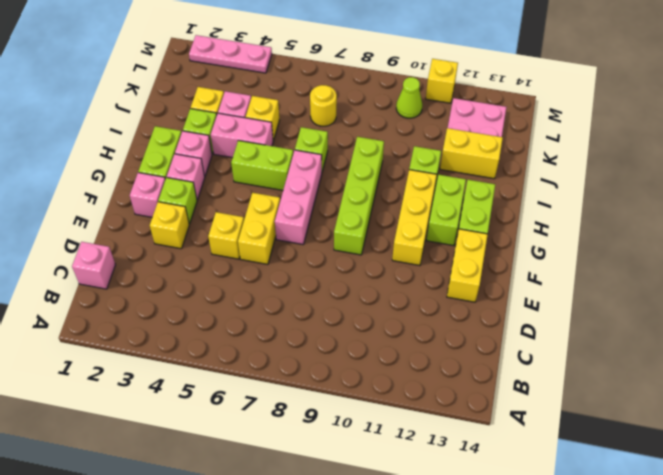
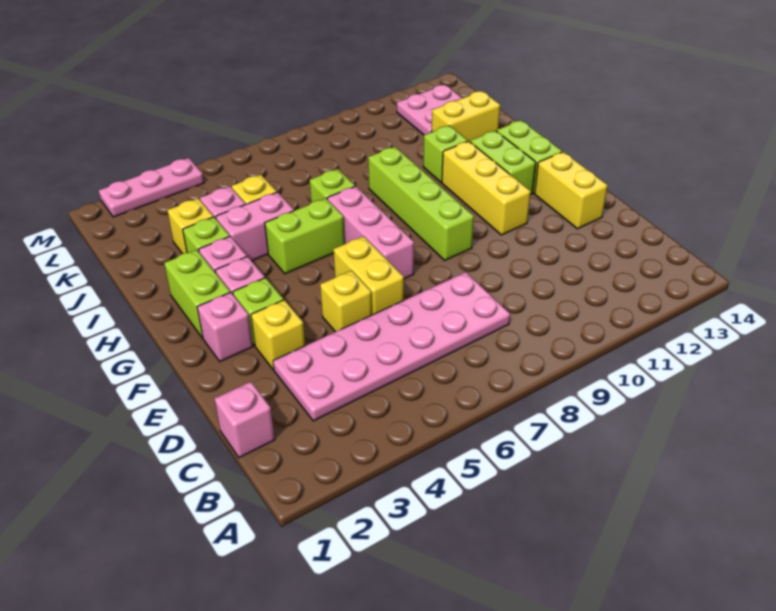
none -> pink 2x6 plate [273,272,510,421]
yellow 1x1 round brick [310,85,337,126] -> none
lime 1x1 cone [396,77,422,118] -> none
yellow 1x1 brick [426,59,458,103] -> none

